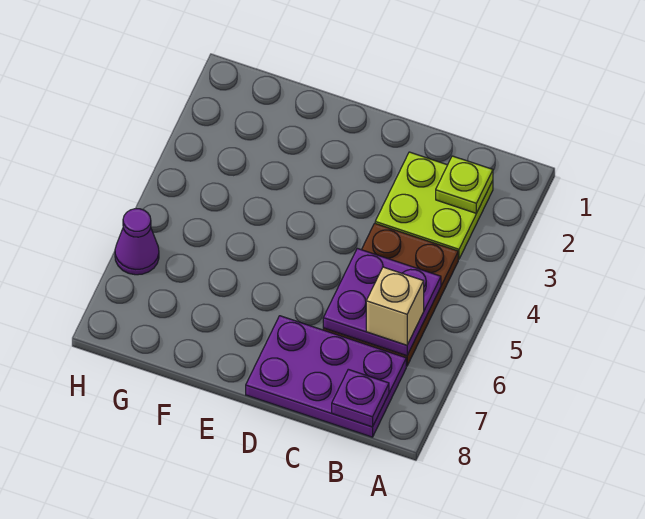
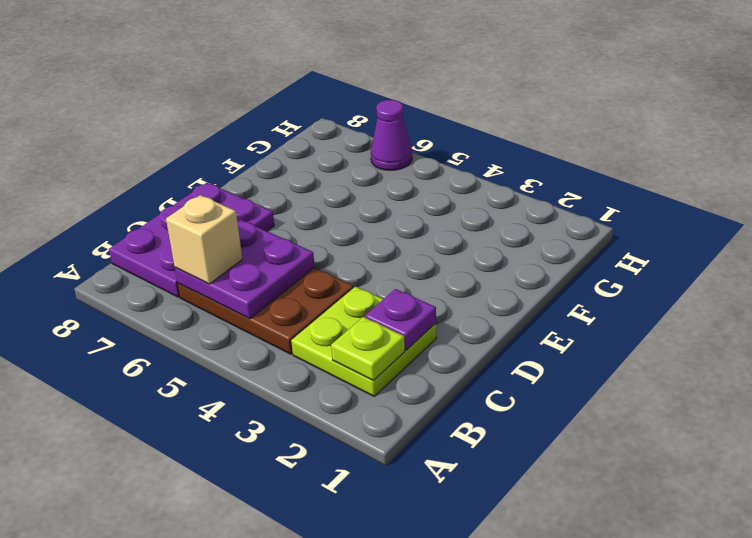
purple 1x1 plate [332,369,389,427] -> purple 1x1 plate moved to [365,289,436,350]

